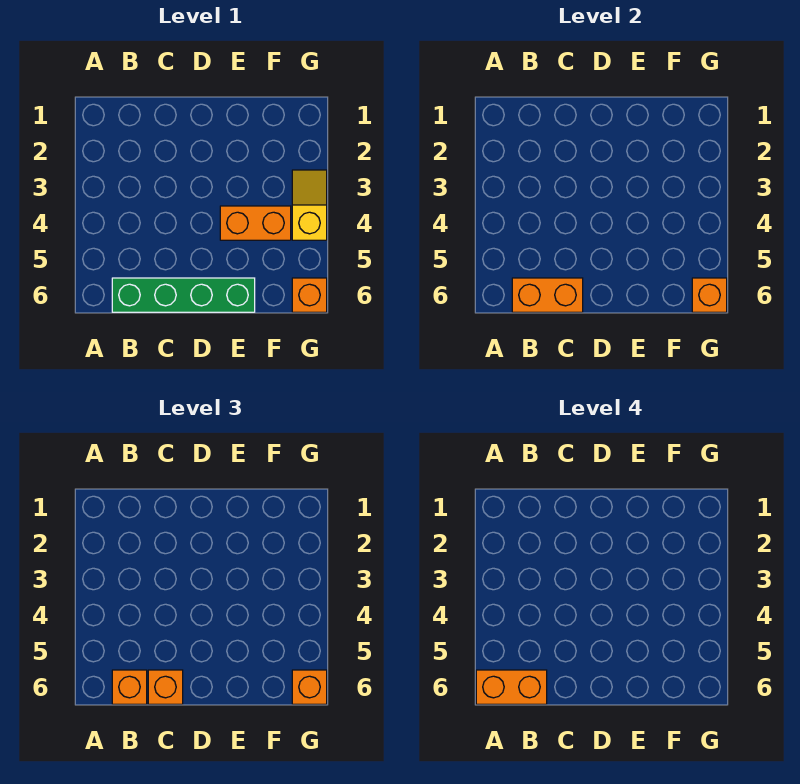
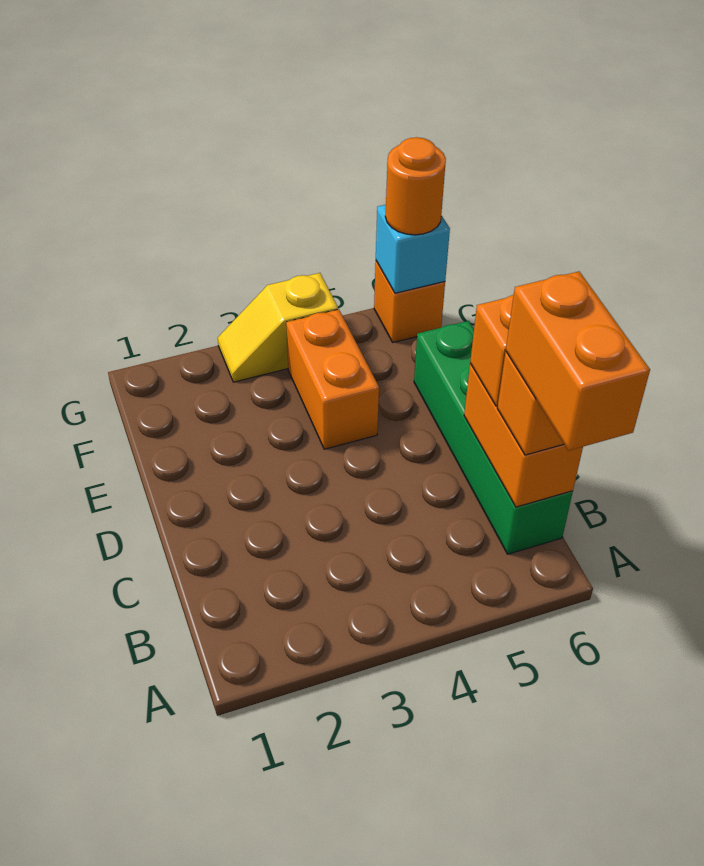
orange 1x1 brick [692,278,727,312] -> cyan 1x1 brick [376,205,450,293]
orange 1x1 brick [292,670,327,704] -> orange 1x1 round brick [385,137,446,235]

